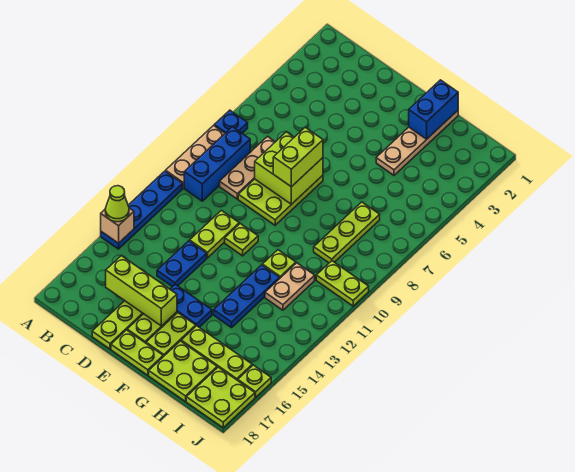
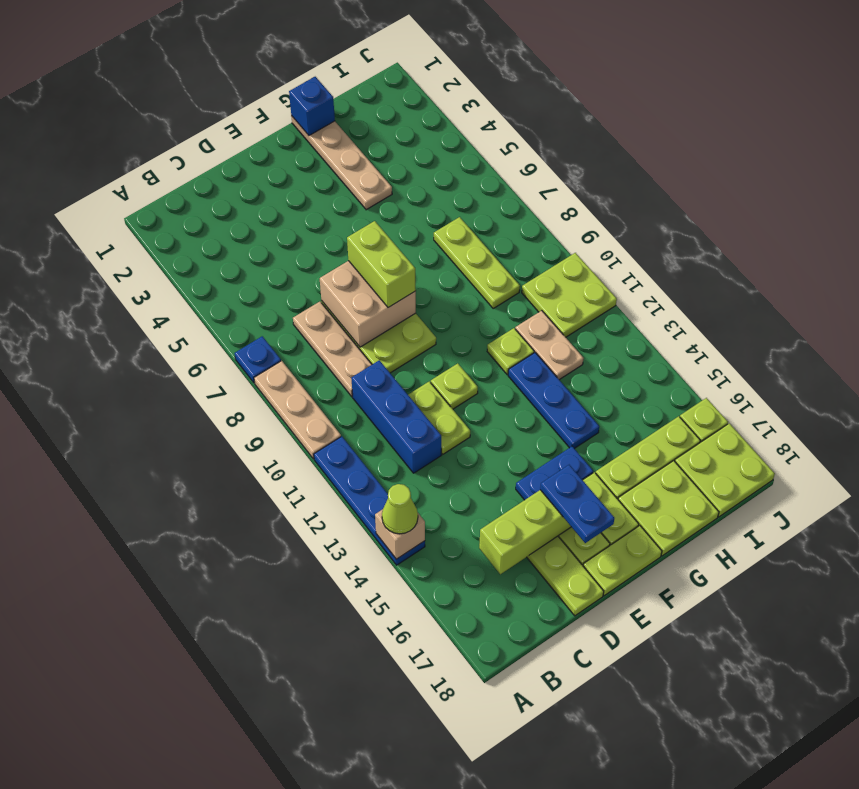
blue 1x3 brick [184,127,250,201] -> blue 1x3 brick moved to [351,360,441,473]
lime 2x2 brick [255,132,323,204] -> tan 2x2 brick [320,261,416,347]
blue 1x2 plate [157,241,207,287] -> blue 1x2 plate moved to [540,465,614,543]
blue 1x2 brick [409,80,458,139] -> blue 1x1 brick [289,77,335,135]
lime 1x2 plate [316,261,369,306] -> lime 2x2 plate [522,253,617,337]

